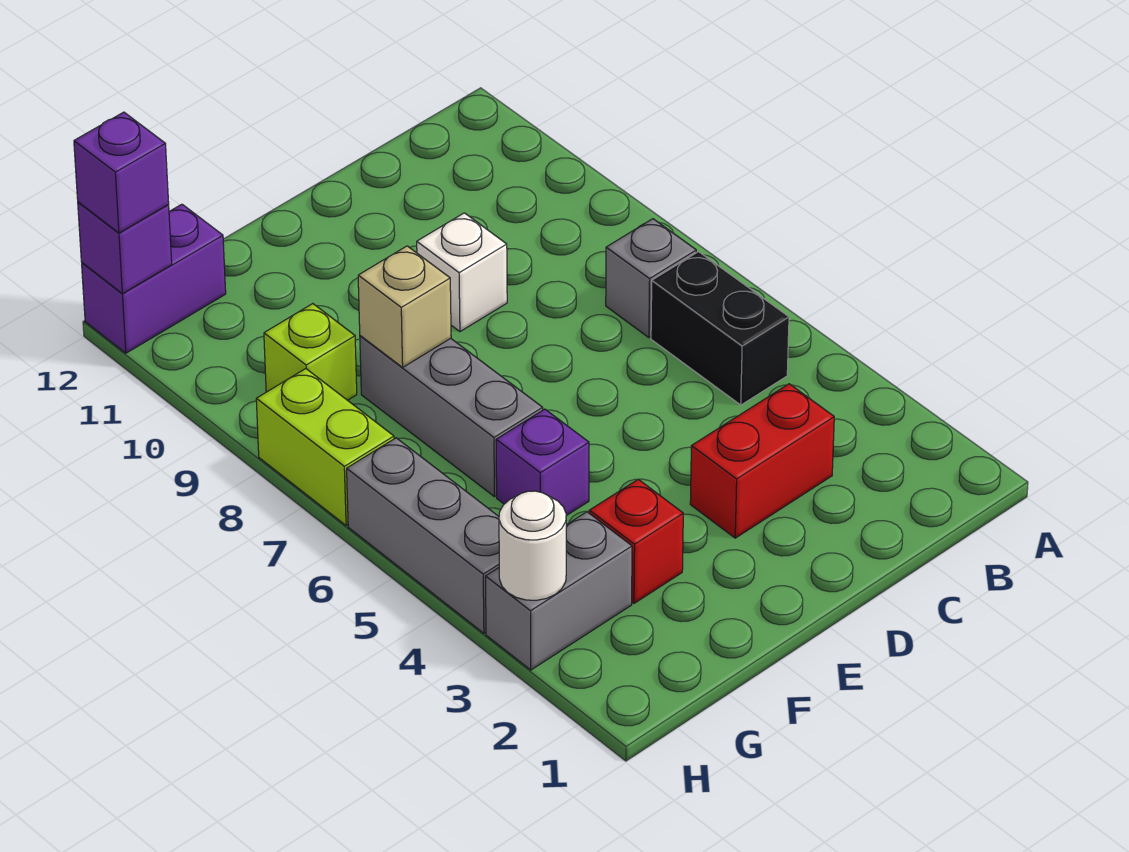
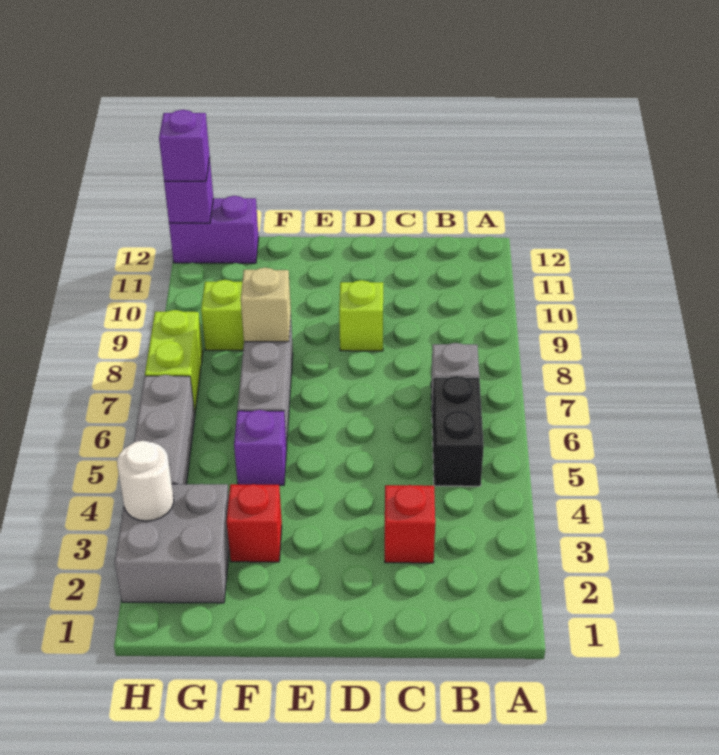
red 1x2 brick [690,384,834,538] -> red 1x1 brick [385,485,435,563]
white 1x1 brick [417,213,507,332] -> lime 1x1 brick [339,280,383,351]
grey 1x2 brick [486,512,632,670] -> grey 2x2 brick [115,484,229,603]

